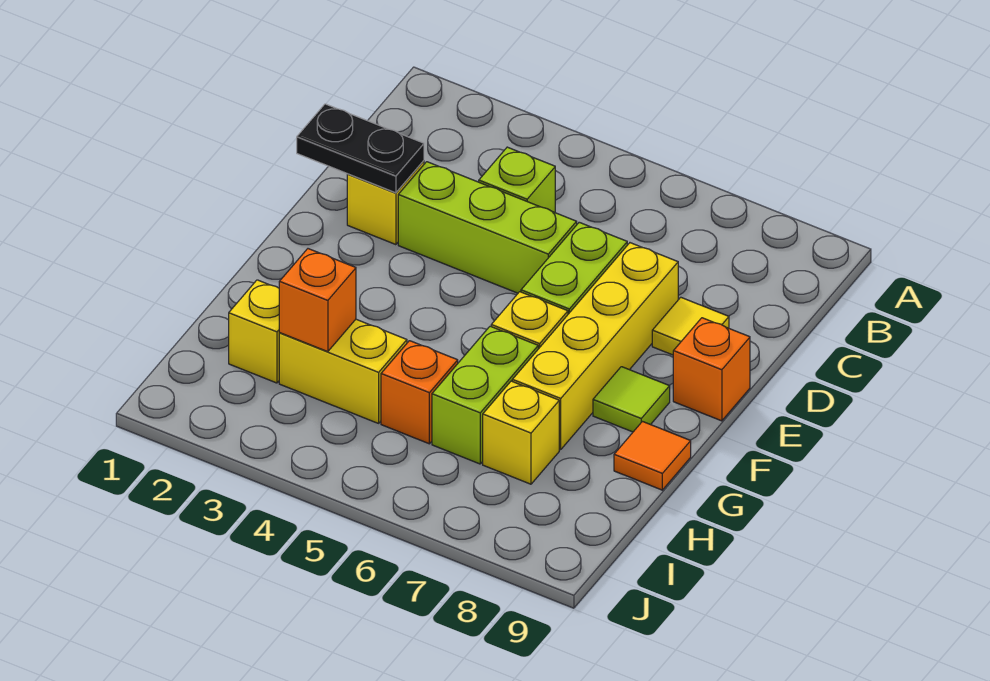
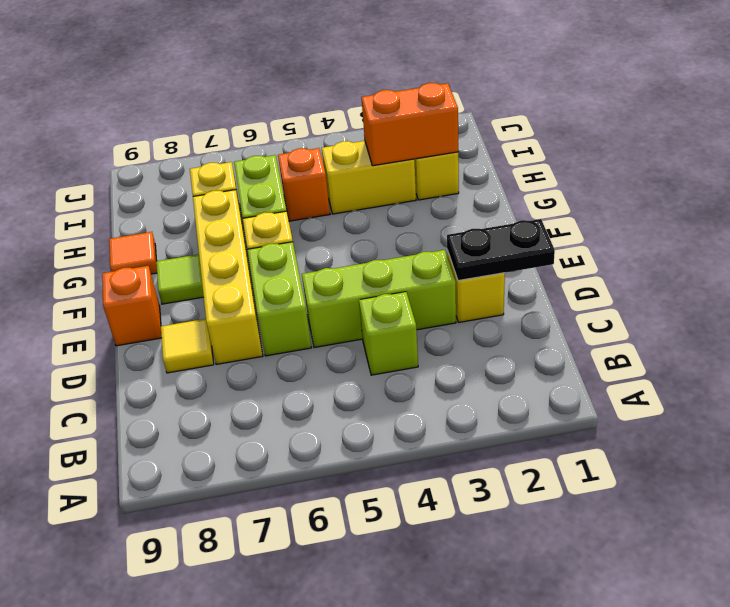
orange 1x1 brick [279,249,356,352] -> orange 1x2 brick [361,83,458,166]

